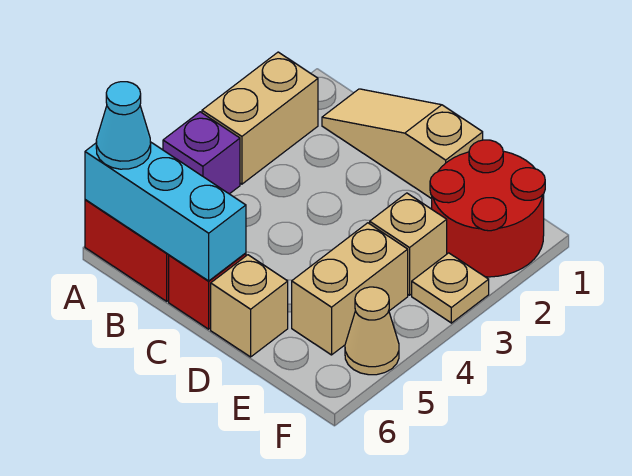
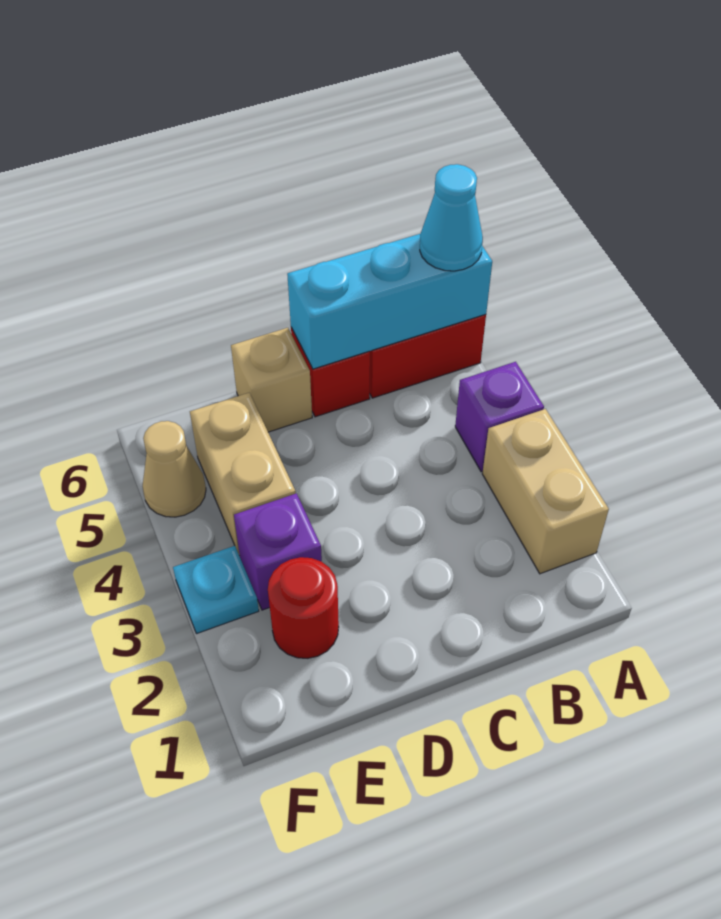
tan 1x3 slope [322,89,483,199] -> none
red 2x2 round brick [430,140,545,277] -> red 1x1 round brick [268,557,339,658]
tan 1x1 brick [370,193,447,295] -> purple 1x1 brick [234,493,322,610]
tan 1x1 plate [412,253,489,323] -> cyan 1x1 plate [173,546,259,634]

